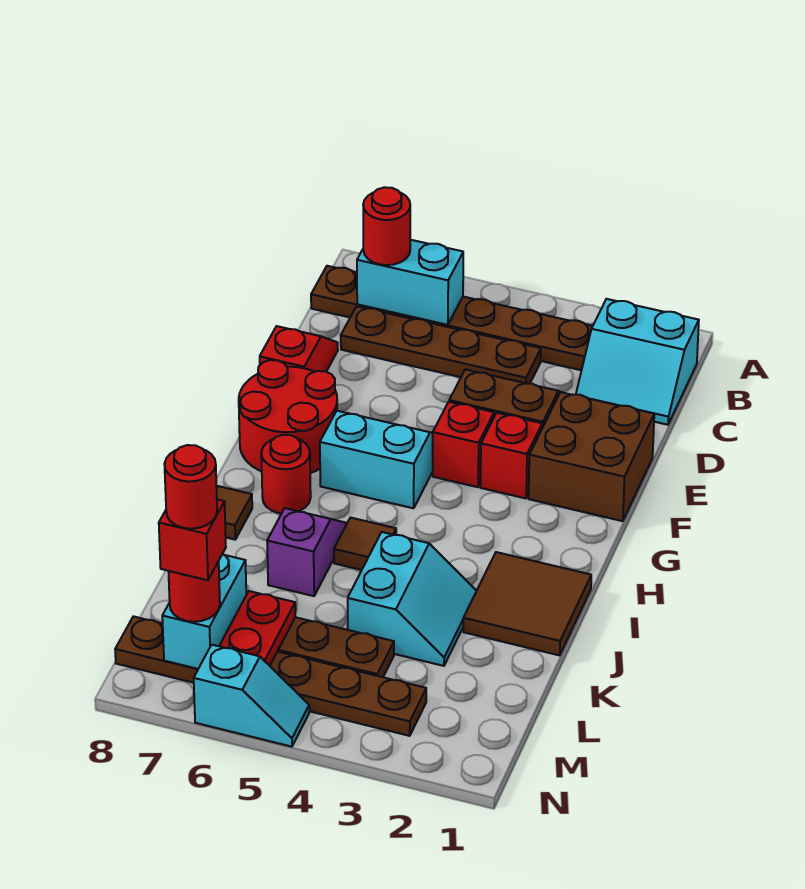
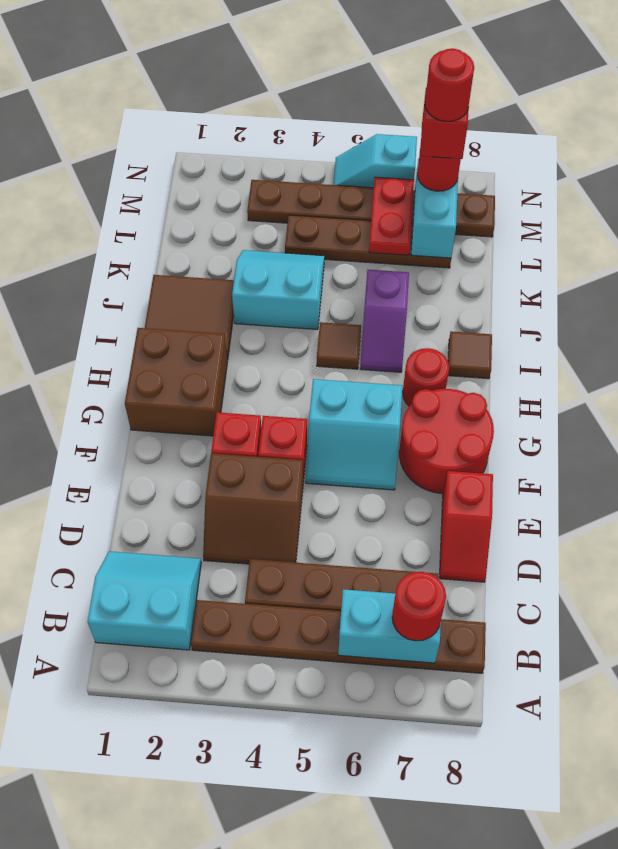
brown 2x2 brick [529,392,654,521] -> brown 2x2 brick moved to [125,328,228,436]
cyan 2x2 slope [348,532,476,666] -> cyan 2x2 slope turned to [232,250,325,330]

